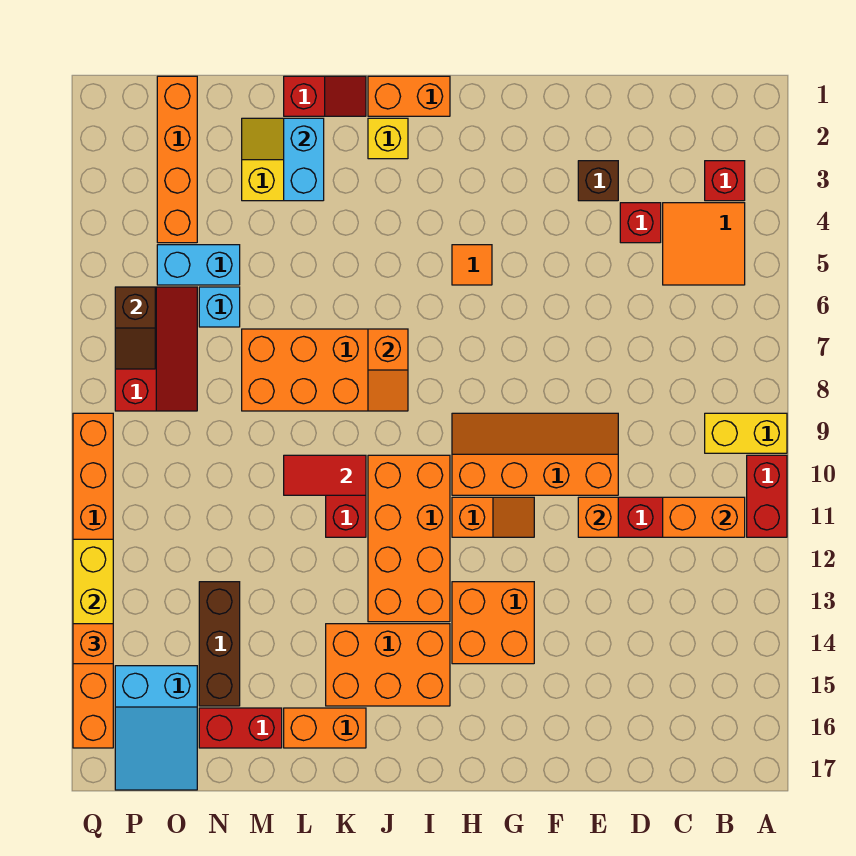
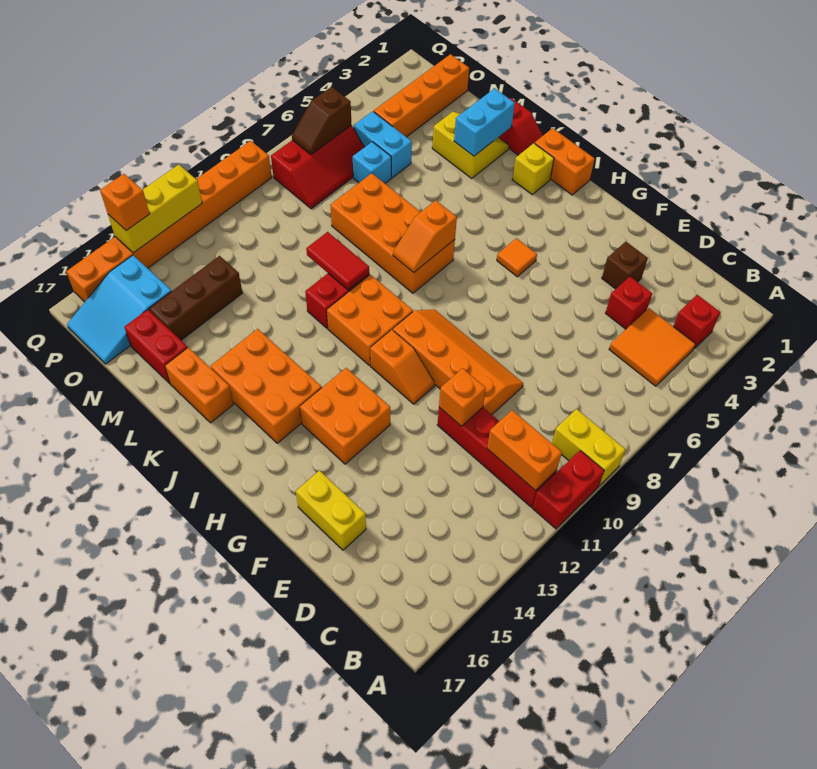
none -> yellow 1x2 brick [296,471,366,550]
orange 2x4 brick [368,455,450,622] -> orange 2x2 brick [327,275,413,365]

